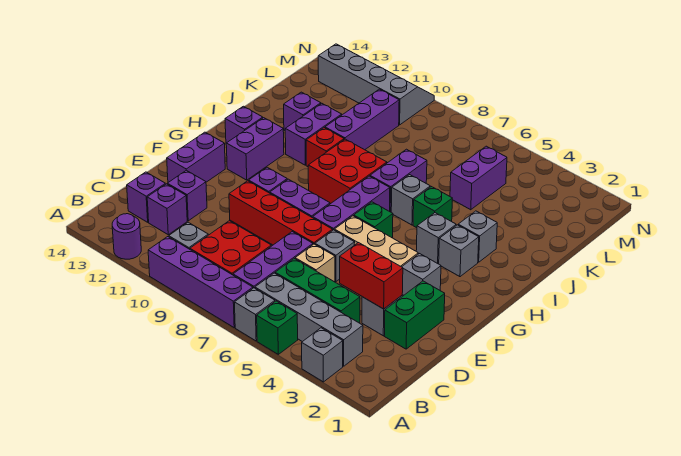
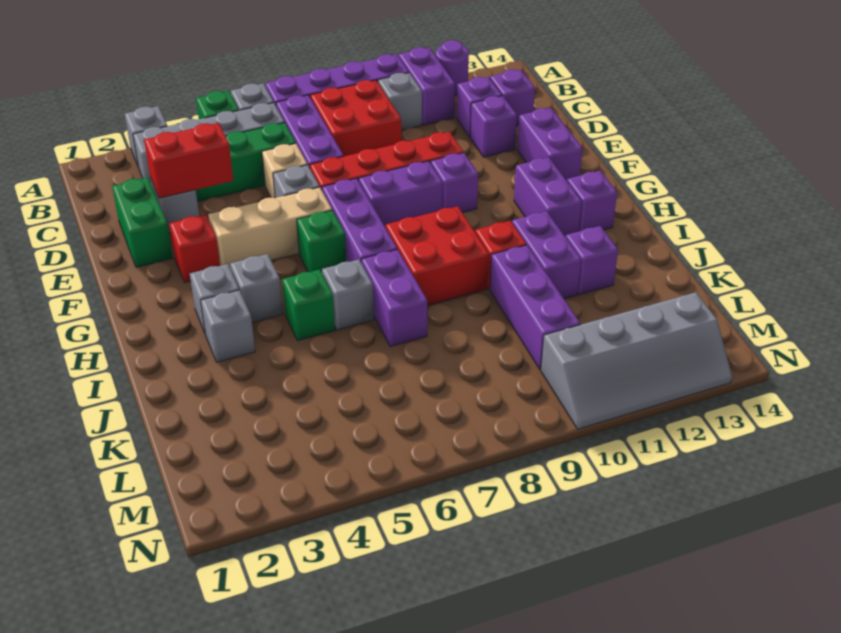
grey 1x1 brick [402,254,441,295] -> red 1x1 brick [169,215,220,282]
purple 1x2 brick [450,146,507,210] -> purple 1x2 brick moved to [399,47,455,125]

